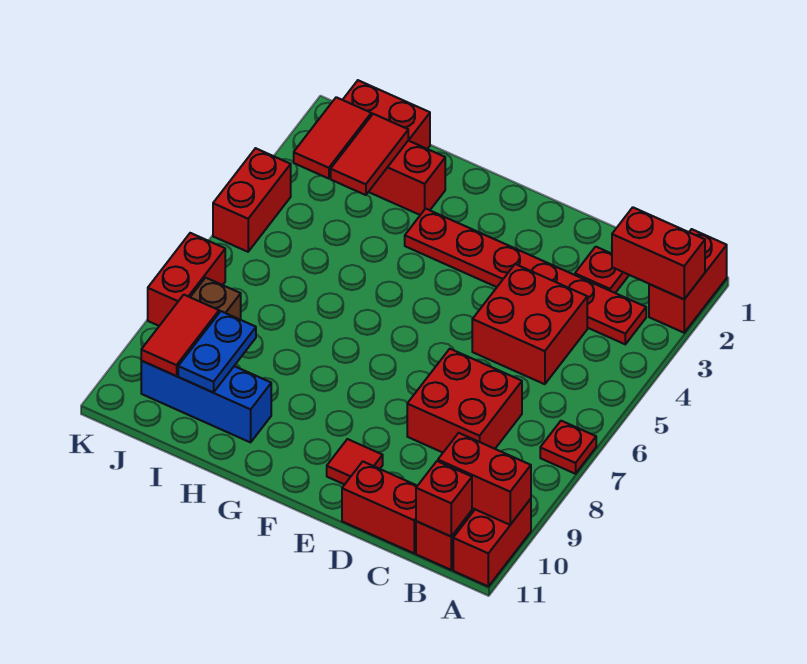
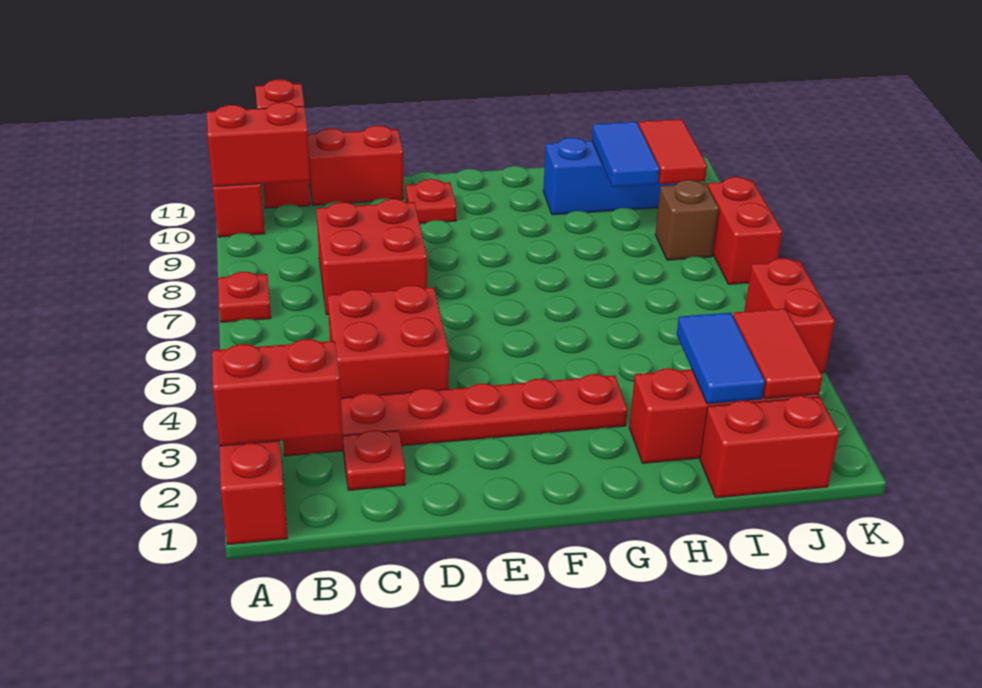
red 1x1 tile [327,439,383,485] -> red 1x1 plate [406,179,457,224]
red 1x2 tile [331,114,408,195] -> blue 1x2 tile [677,313,765,404]
blue 1x2 plate [178,311,256,392] -> blue 1x2 tile [592,122,660,187]

